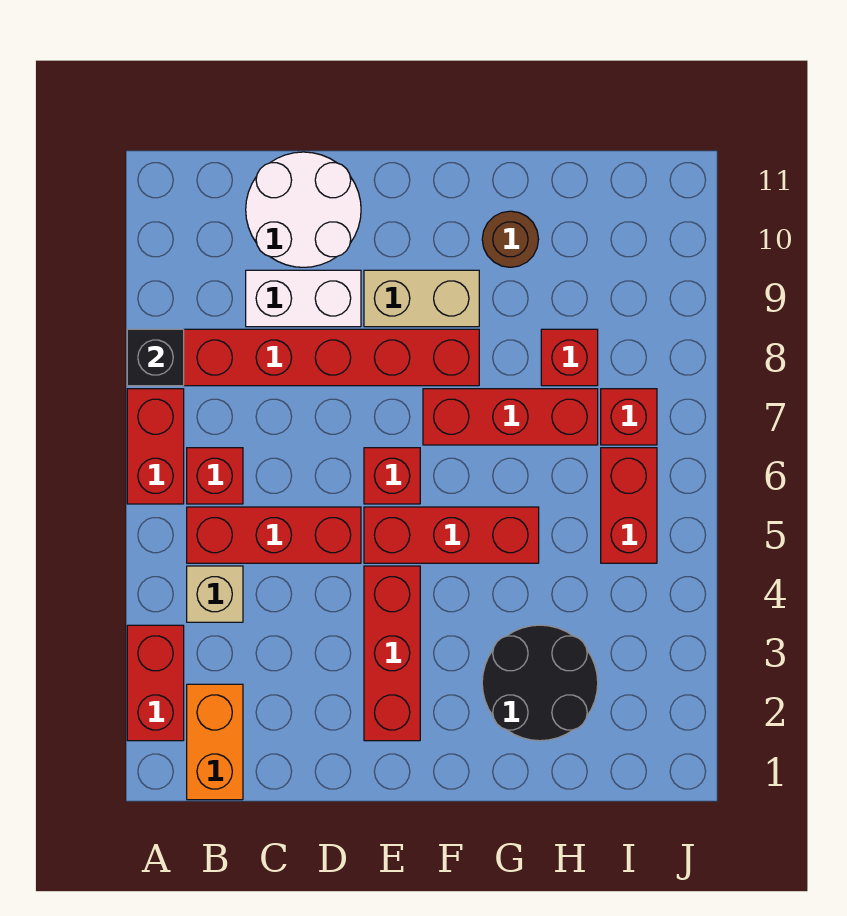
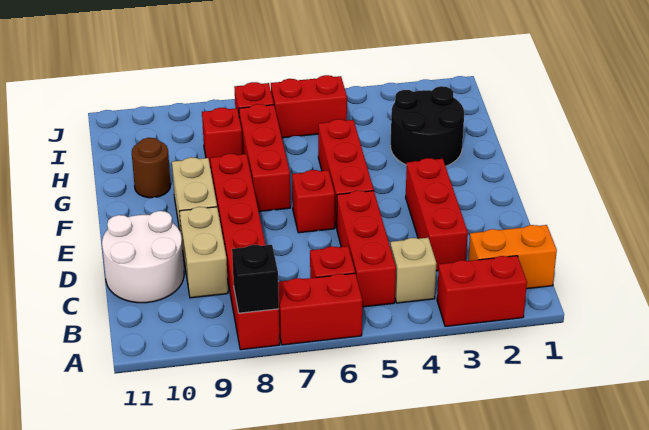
white 1x2 brick [246,270,361,327] -> tan 1x2 brick [179,207,228,298]
red 1x3 brick [364,566,420,741] -> red 1x3 brick turned to [406,158,468,271]

